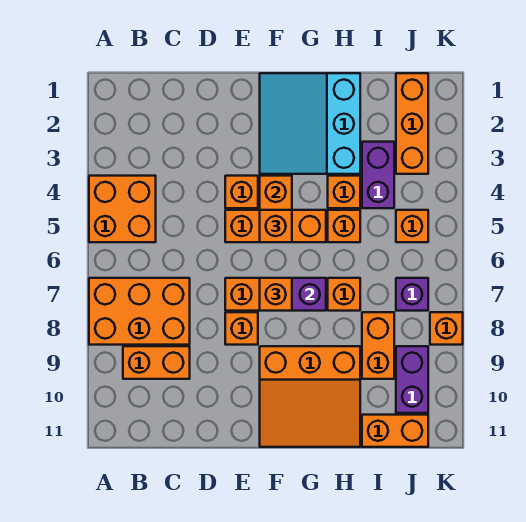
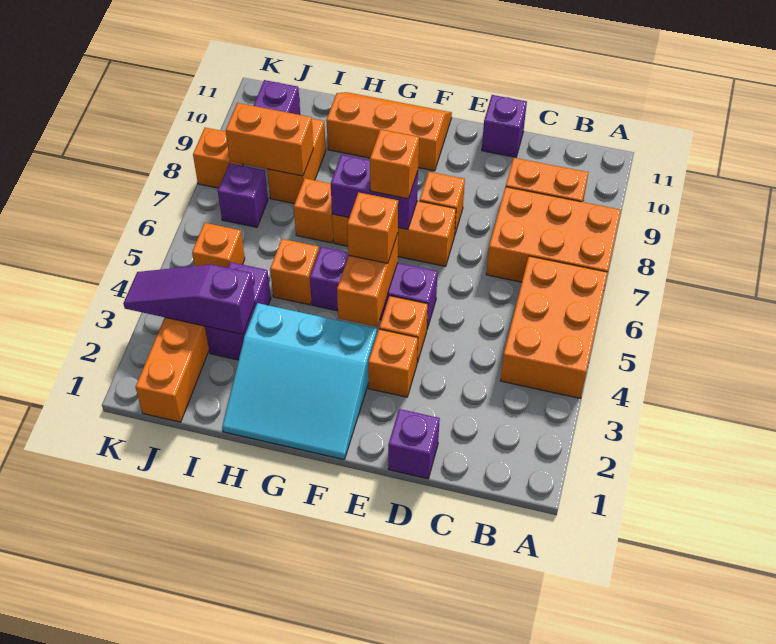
orange 2x2 brick [89,176,156,242] -> orange 2x3 brick [500,256,608,398]
none -> purple 1x1 brick [388,409,440,479]
none -> purple 1x1 brick [482,95,527,157]
orange 1x3 brick [225,210,326,242] -> purple 1x3 brick [310,247,438,329]
cyan 3x3 slope [260,73,360,174] -> cyan 3x3 slope turned to [222,303,377,459]
orange 3x3 slope [260,346,360,447] -> orange 2x3 slope [326,92,452,171]
orange 1x1 brick [328,176,360,208] -> orange 1x1 brick moved to [368,329,418,397]
none -> purple 1x3 slope [123,264,255,334]
orange 1x2 brick [362,415,428,447] -> orange 1x2 brick moved to [226,103,313,176]

